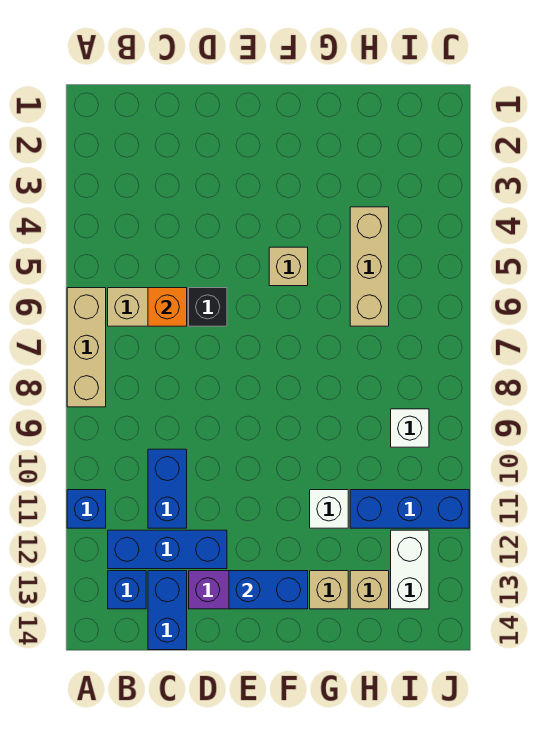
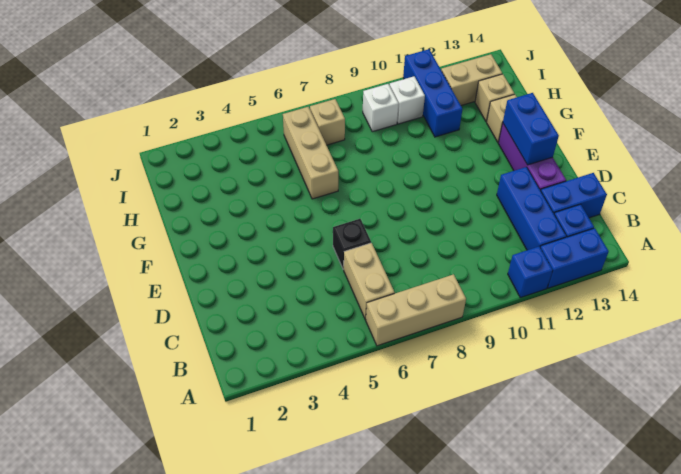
orange 1x1 brick [148,288,187,326] -> none
blue 1x2 brick [148,449,187,528] -> blue 1x2 brick moved to [540,228,609,288]
tan 1x1 brick [269,247,308,286] -> tan 1x1 brick moved to [310,99,345,145]
white 1x1 brick [310,490,348,528] -> white 1x1 brick moved to [390,76,425,124]
tan 1x3 brick [350,207,389,326] -> tan 1x3 brick turned to [283,107,338,199]
white 1x2 brick [391,530,429,609] -> tan 1x2 brick [441,54,502,105]

